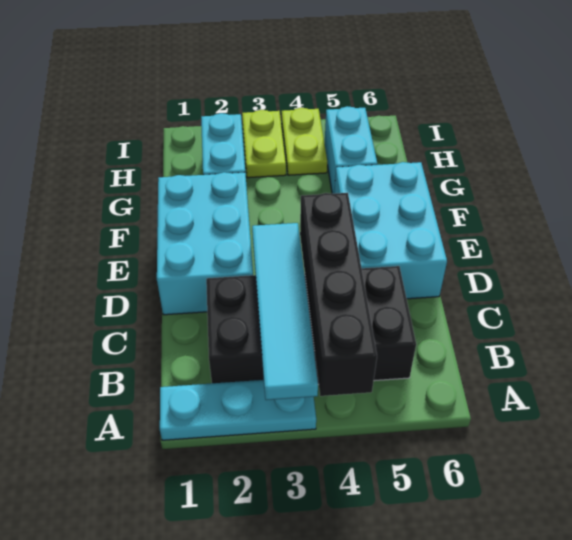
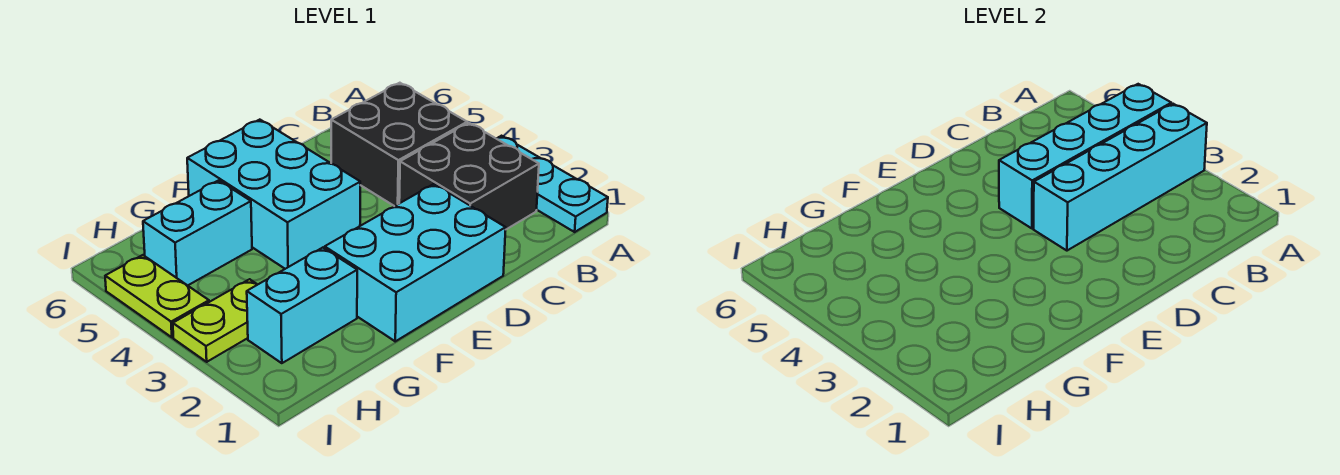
cyan 1x4 tile [252,223,318,400] -> cyan 1x4 brick [1034,104,1207,251]
black 1x4 brick [300,193,377,396] -> cyan 1x4 brick [999,84,1171,228]
cyan 2x3 brick [334,162,447,299] -> cyan 2x3 brick turned to [187,120,360,269]
lime 1x2 plate [282,108,327,175] -> lime 1x2 plate turned to [105,255,209,337]

